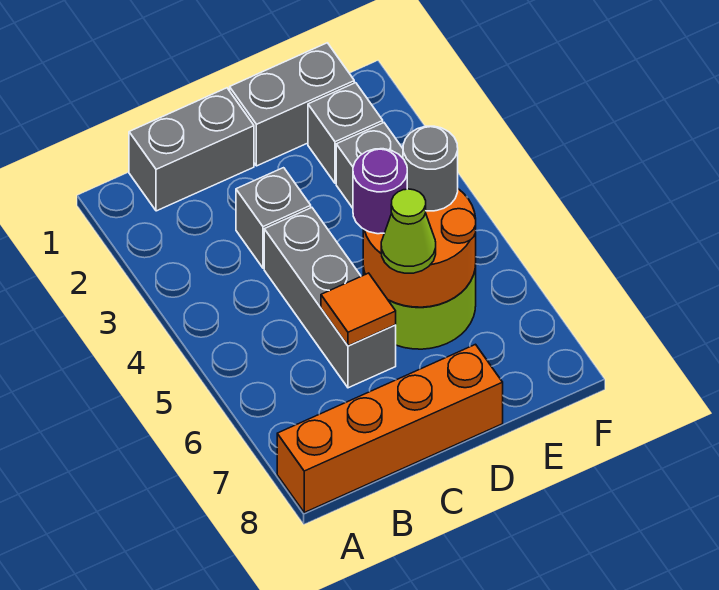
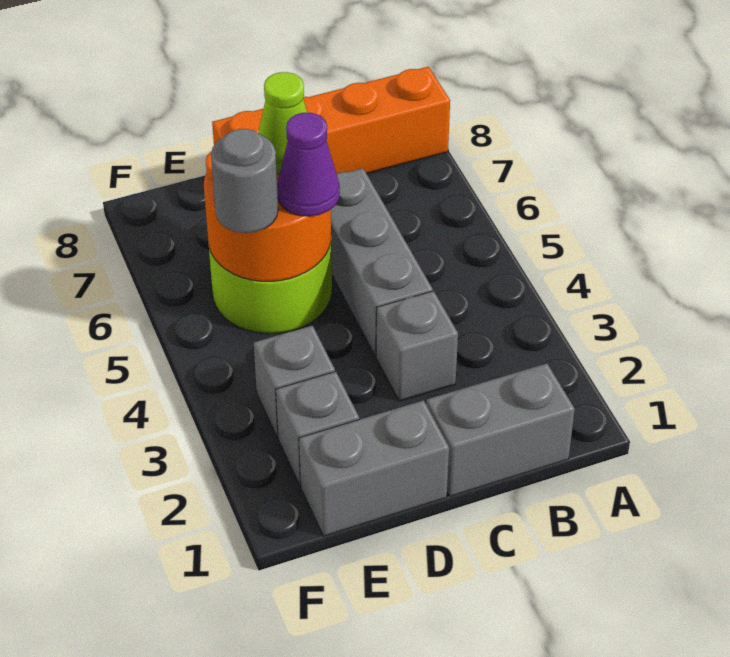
orange 1x1 tile [321,273,396,346] -> none
purple 1x1 round brick [353,149,407,234] -> purple 1x1 cone [277,113,340,216]

